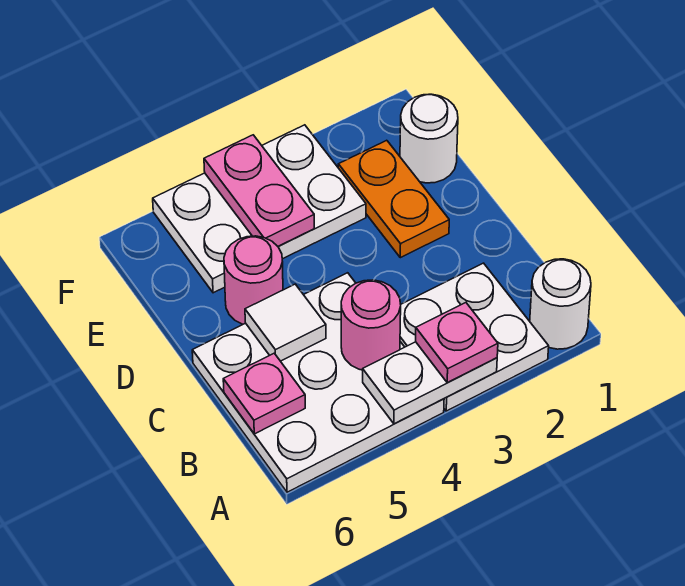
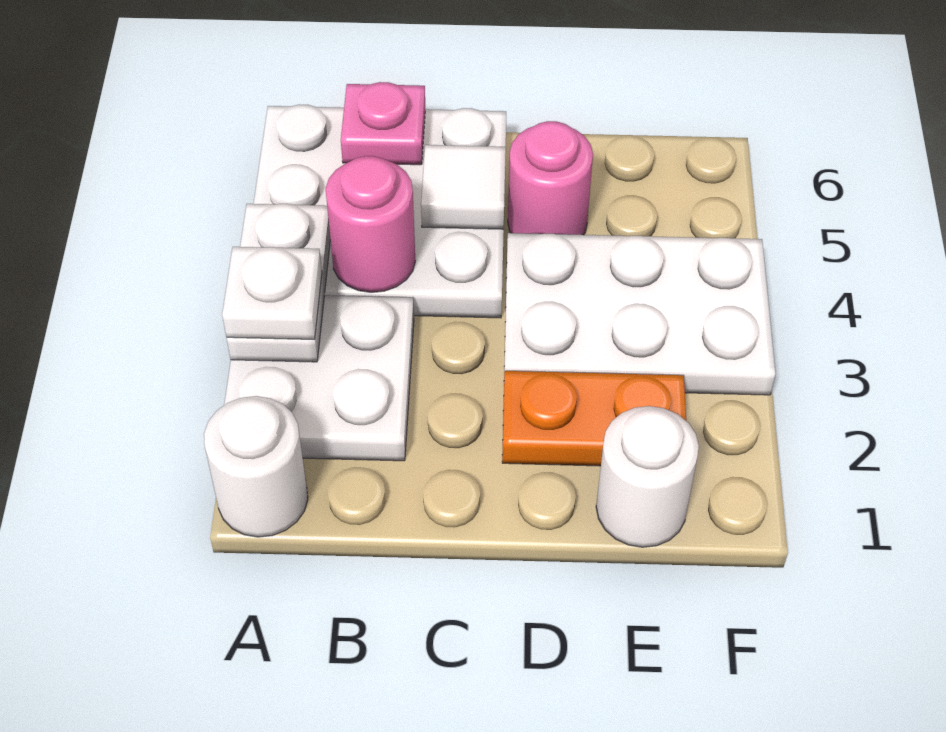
pink 1x1 plate [416,303,498,383] -> white 1x1 plate [222,247,322,339]
white 2x3 plate [153,125,366,293] -> white 2x3 plate turned to [504,233,775,395]
pink 1x2 plate [204,135,314,246] -> none

